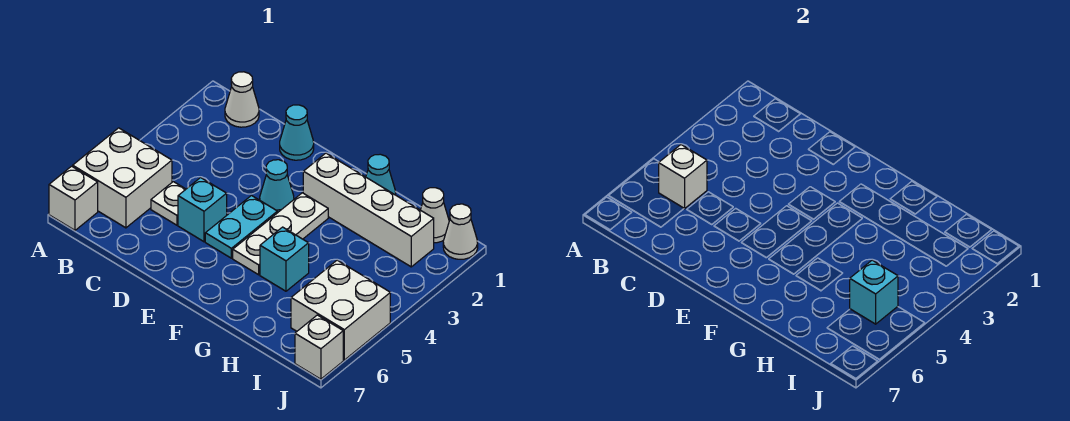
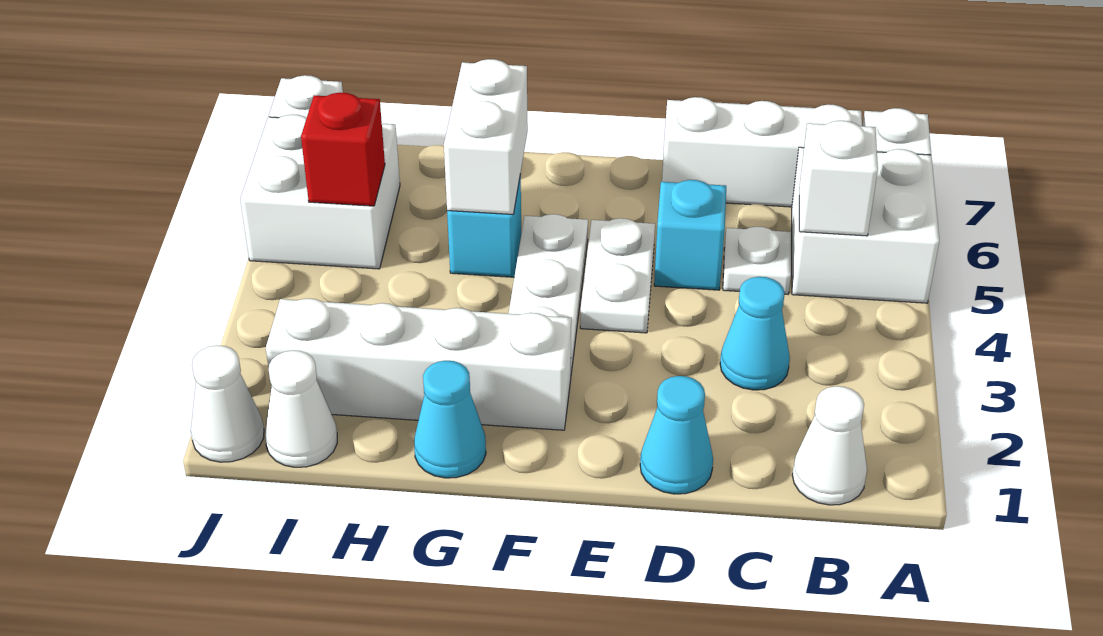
none -> white 1x3 brick [662,97,862,207]
cyan 1x1 cone [260,160,294,213] -> cyan 1x1 cone moved to [720,277,790,390]
cyan 1x2 plate [205,196,277,258] -> white 1x2 plate [580,218,655,333]
none -> white 1x2 brick [444,59,528,214]
cyan 1x1 brick [850,260,898,324] -> red 1x1 brick [301,93,385,206]

